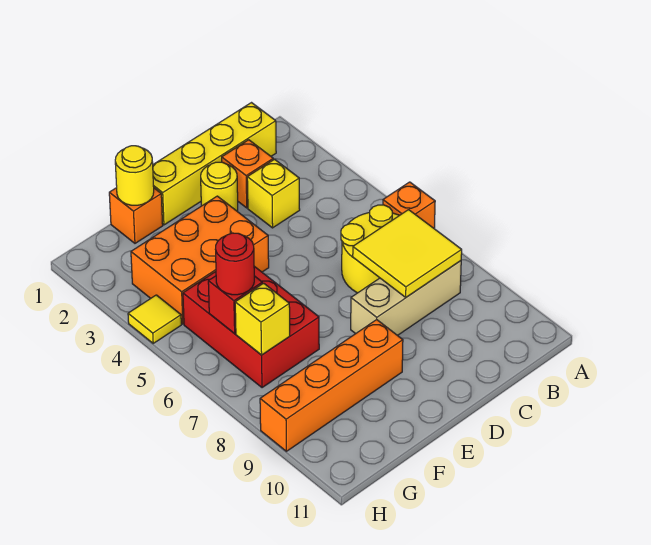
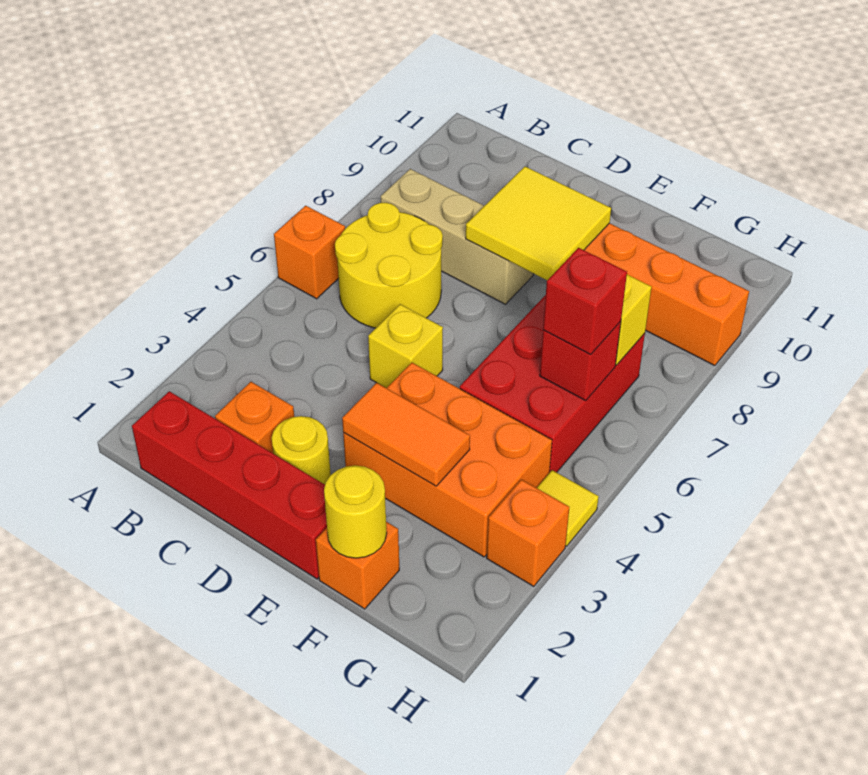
yellow 1x4 brick [153,103,276,225] -> red 1x4 brick [132,391,327,579]
yellow 2x2 tile [353,210,462,297] -> yellow 2x2 tile moved to [466,167,611,280]
yellow 1x1 brick [247,159,300,228] -> yellow 1x1 brick moved to [368,304,443,388]
none -> orange 1x2 tile [342,383,470,486]
red 1x1 round brick [215,233,254,295] -> red 1x1 brick [543,248,627,354]
none -> orange 1x1 brick [487,480,569,586]

